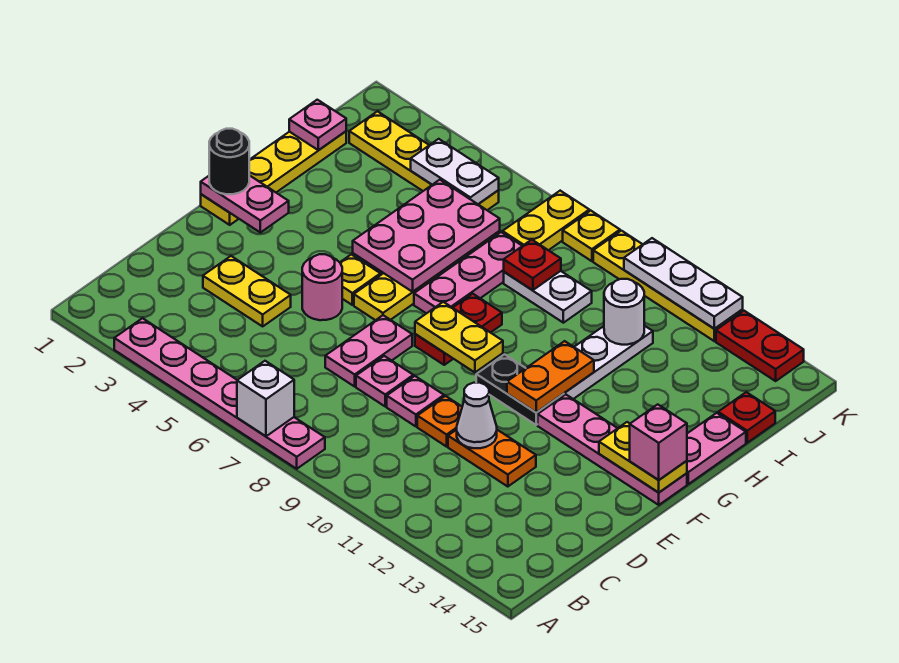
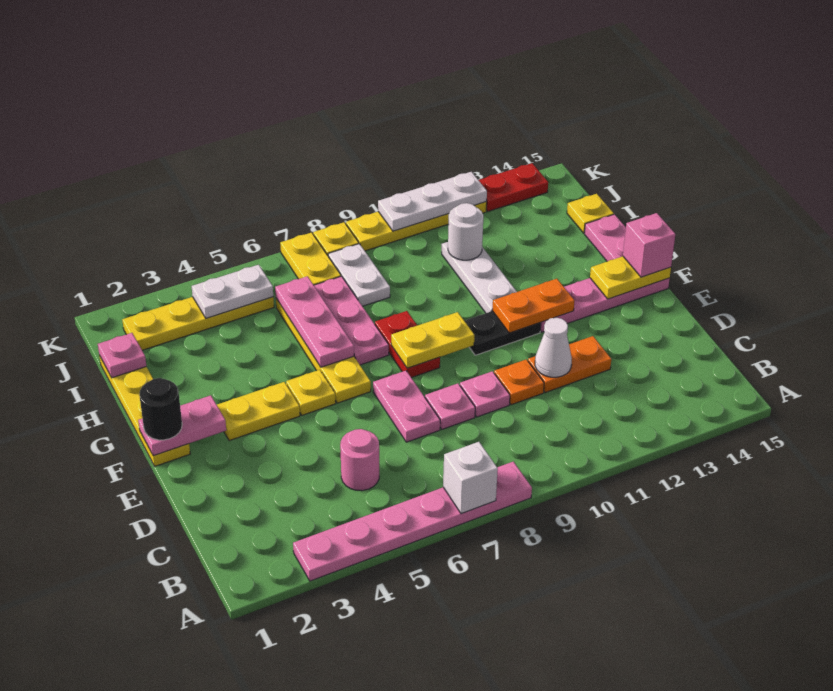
yellow 1x2 plate [203,256,291,326] -> yellow 1x2 plate moved to [217,382,300,441]
pink 1x1 round brick [302,254,342,320] -> pink 1x1 round brick moved to [340,429,379,491]
orange 1x2 plate [507,341,594,413] -> orange 1x2 plate turned to [492,279,575,333]
pink 2x3 plate [353,180,500,292] -> pink 1x3 plate [275,276,354,367]
white 1x2 plate [504,271,592,323] -> white 1x2 plate turned to [328,244,390,306]
red 1x1 plate [504,240,561,290] -> none
red 1x1 plate [718,392,775,443] -> yellow 1x1 plate [567,194,614,233]

